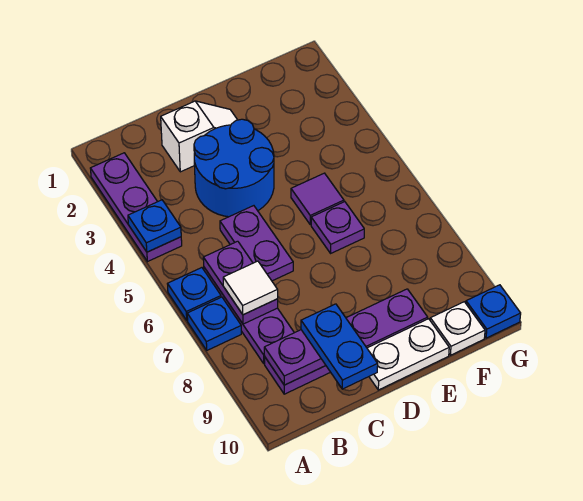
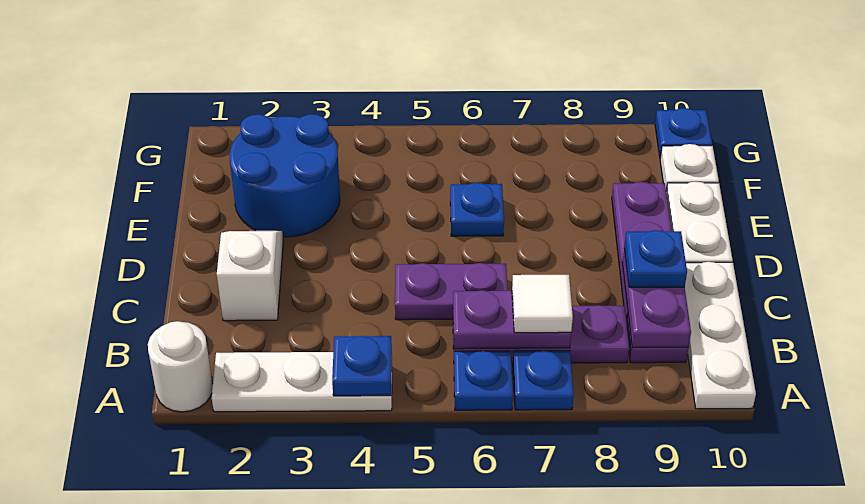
none -> white 1x1 round brick [148,321,213,412]
purple 1x3 plate [90,153,182,262] -> white 1x3 plate [212,352,392,412]
none -> white 1x3 plate [685,262,756,409]
blue 2x2 round brick [194,119,274,217] -> blue 2x2 round brick moved to [230,114,340,237]
blue 1x2 plate [301,304,378,389] -> blue 1x1 plate [624,230,687,287]
purple 1x1 tile [291,173,344,225] -> none
purple 1x1 plate [311,202,364,253] -> blue 1x1 plate [450,183,504,236]

